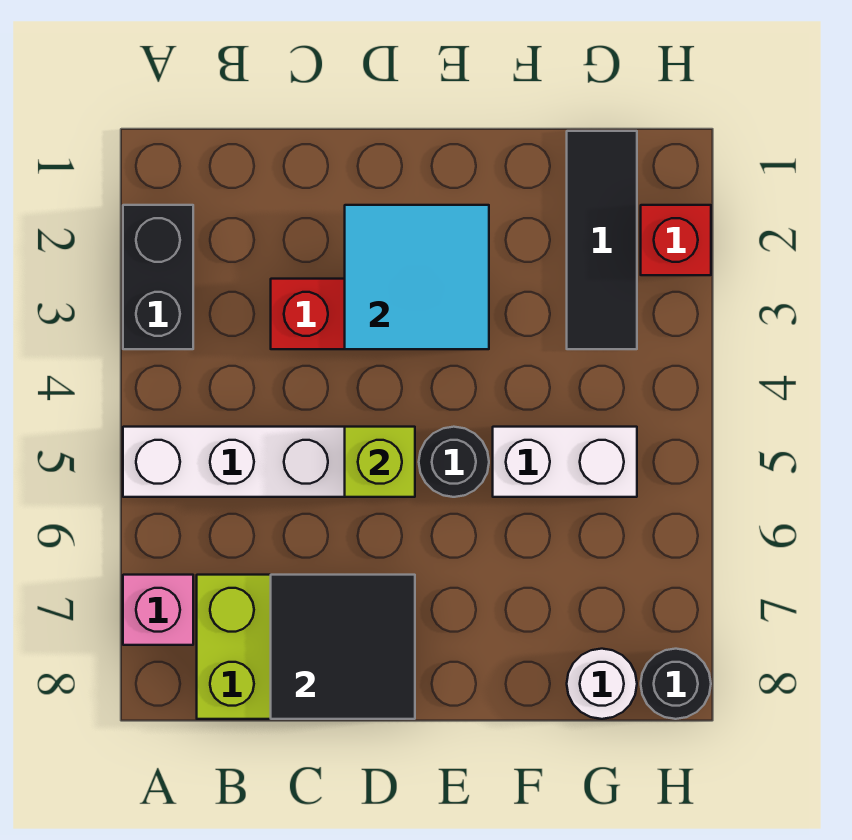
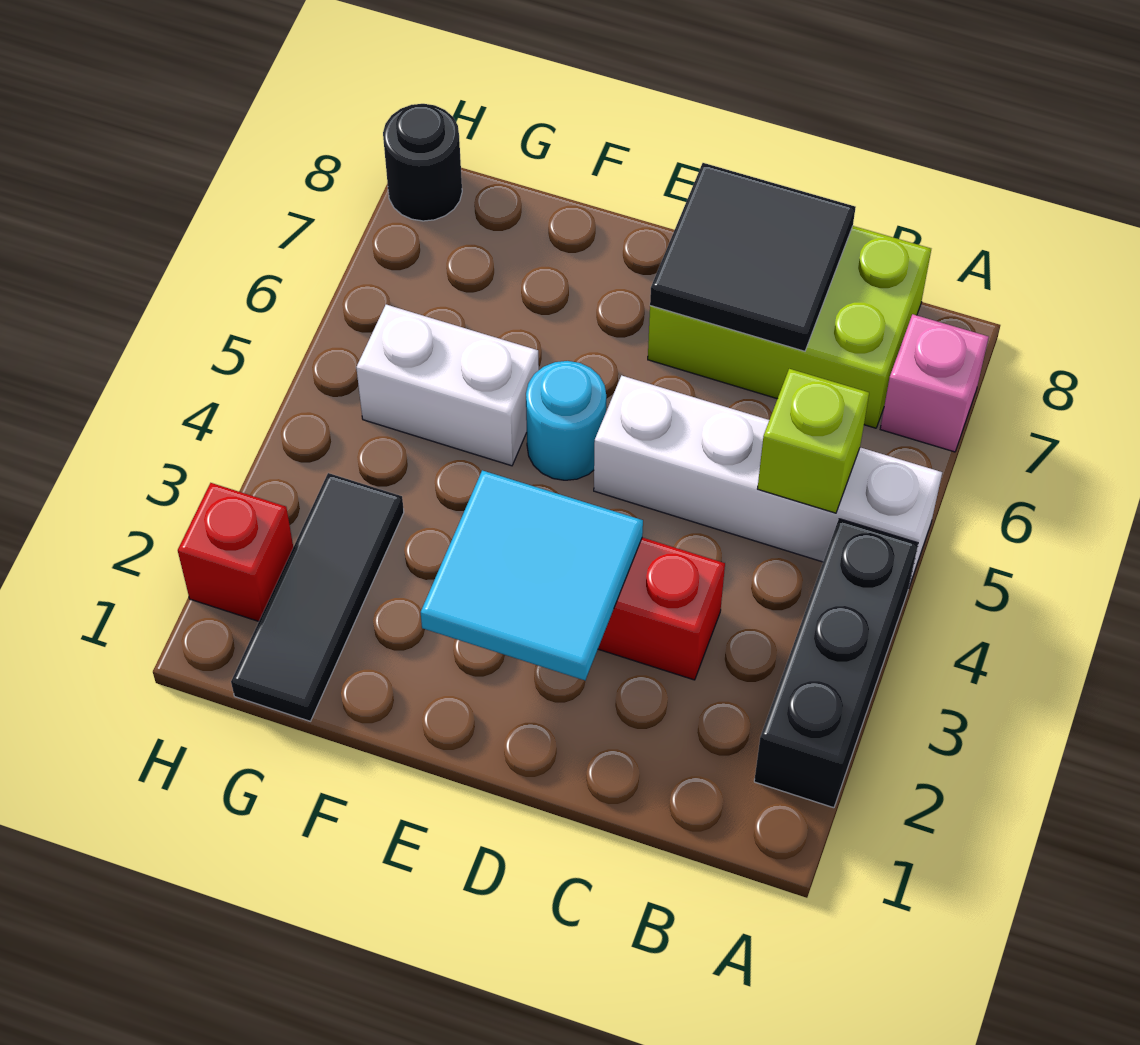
black 1x2 brick [123,205,193,349] -> black 1x3 brick [754,519,918,808]
lime 1x1 brick [345,427,415,497] -> lime 1x1 brick moved to [758,369,869,513]
black 1x1 round brick [419,427,489,497] -> cyan 1x1 round brick [526,361,606,480]
white 1x1 round brick [567,649,637,719] -> none

